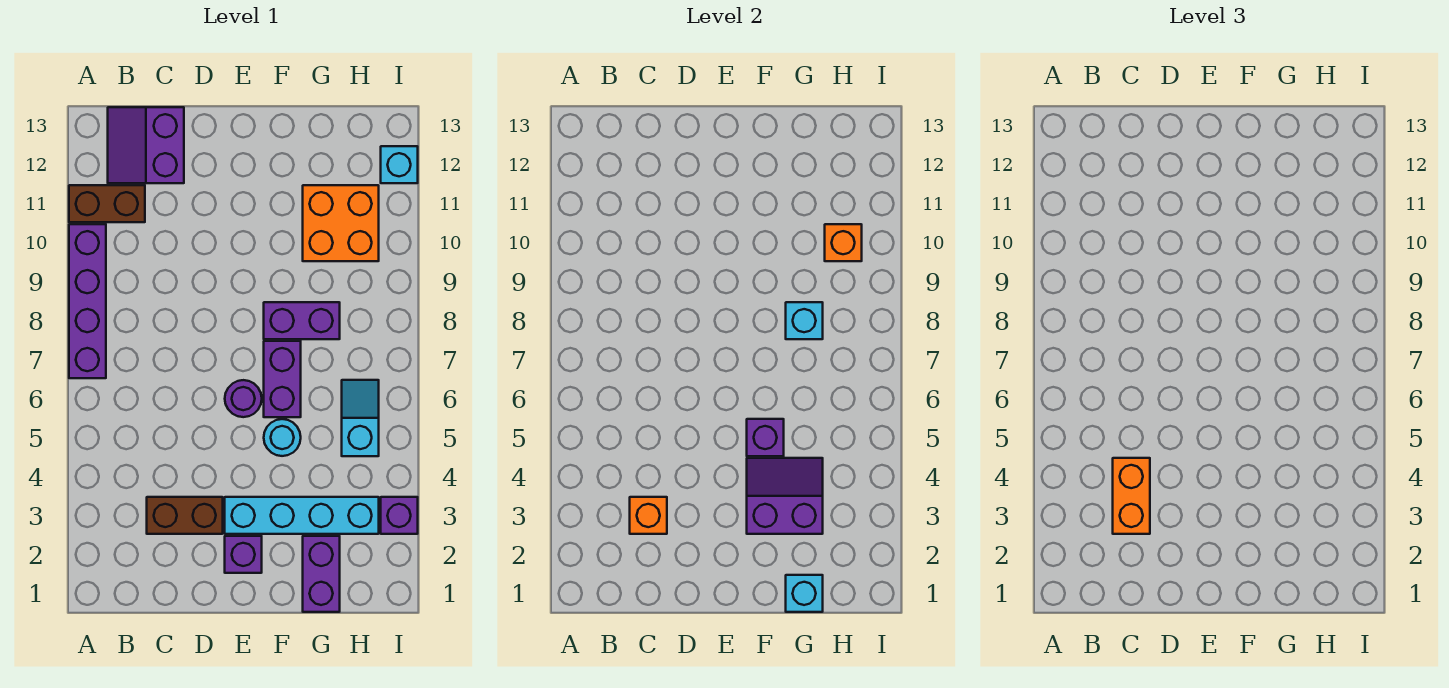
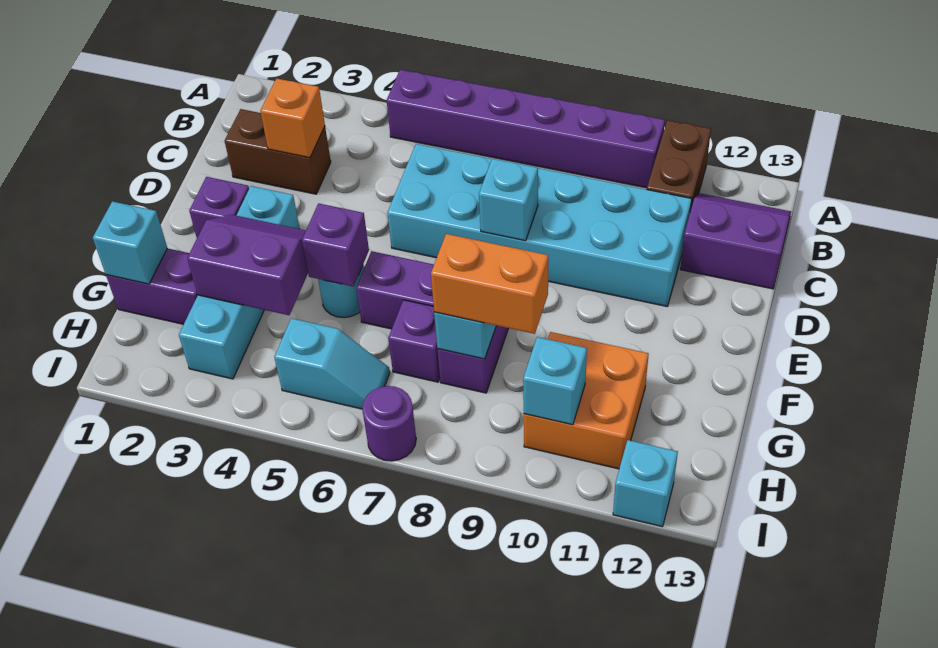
purple 1x4 brick [69,224,106,378] -> purple 1x6 brick [387,70,665,188]
brown 1x2 brick [147,497,223,534] -> brown 1x2 brick turned to [225,109,331,194]
orange 1x2 brick [1113,458,1150,534] -> orange 1x2 brick moved to [431,234,548,334]
none -> cyan 2x6 brick [387,144,692,306]
none -> cyan 1x1 brick [479,159,538,241]
purple 1x1 round brick [225,380,262,417] -> purple 1x1 round brick moved to [362,386,416,461]
purple 2x2 slope [747,458,823,534] -> purple 2x2 slope turned to [187,215,308,315]
orange 1x1 brick [825,224,862,261] -> cyan 1x1 brick [523,337,587,425]
purple 1x1 brick [381,497,418,534] -> purple 1x1 brick moved to [388,300,440,382]

